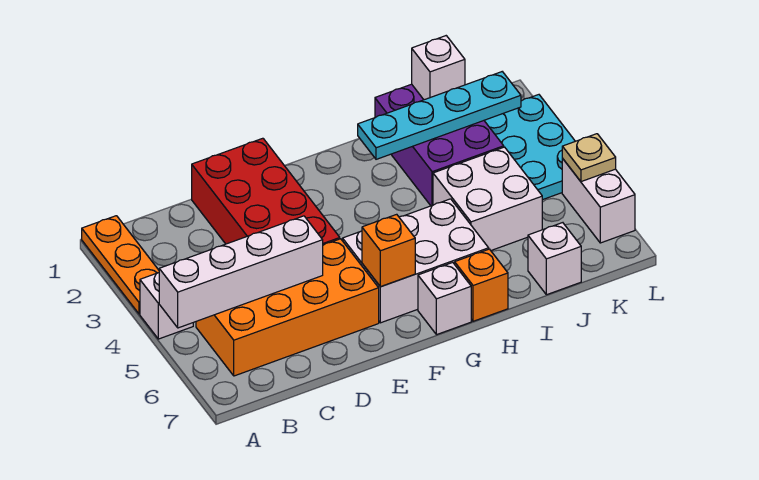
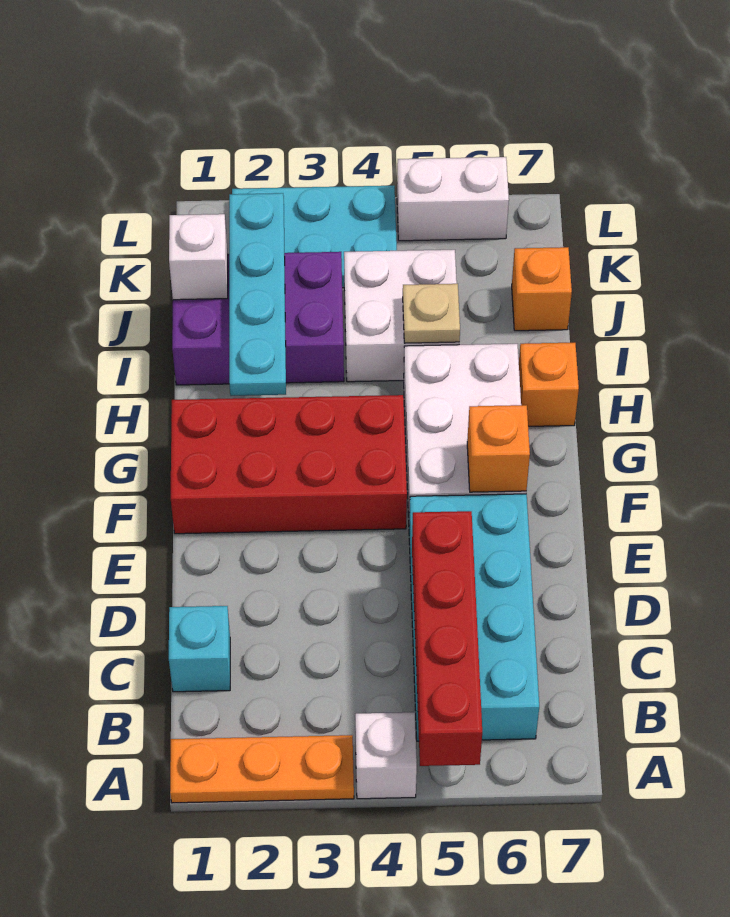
white 1x4 brick [159,216,323,328] -> red 1x4 brick [412,511,482,766]
orange 2x4 brick [196,239,379,376] -> cyan 2x4 brick [409,494,539,741]
none -> cyan 1x1 brick [169,606,230,692]
red 2x4 brick [192,138,340,245] -> red 2x4 brick moved to [171,395,407,534]
white 1x1 brick [418,262,471,335] -> none
white 1x1 brick [528,223,581,295] -> orange 1x1 brick [512,247,572,331]
tan 1x1 plate [562,134,616,182] -> tan 1x1 plate moved to [403,284,460,343]

